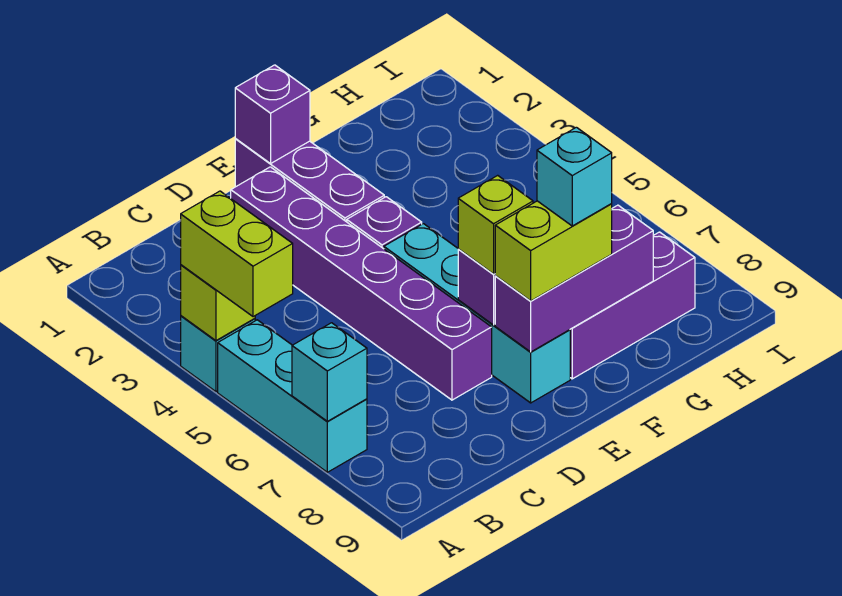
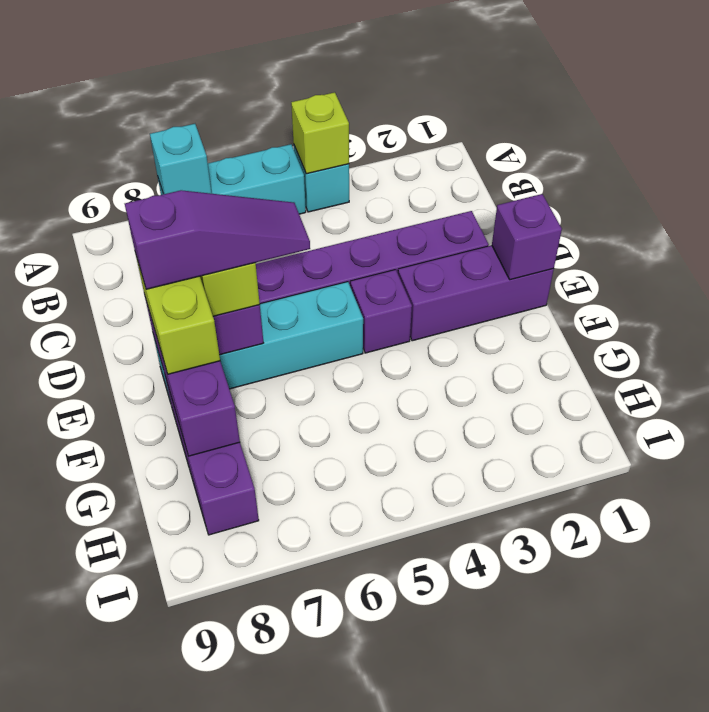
lime 1x2 brick [181,191,293,317] -> none
none -> purple 1x3 slope [125,190,310,289]
cyan 1x1 brick [537,127,612,226] -> none

